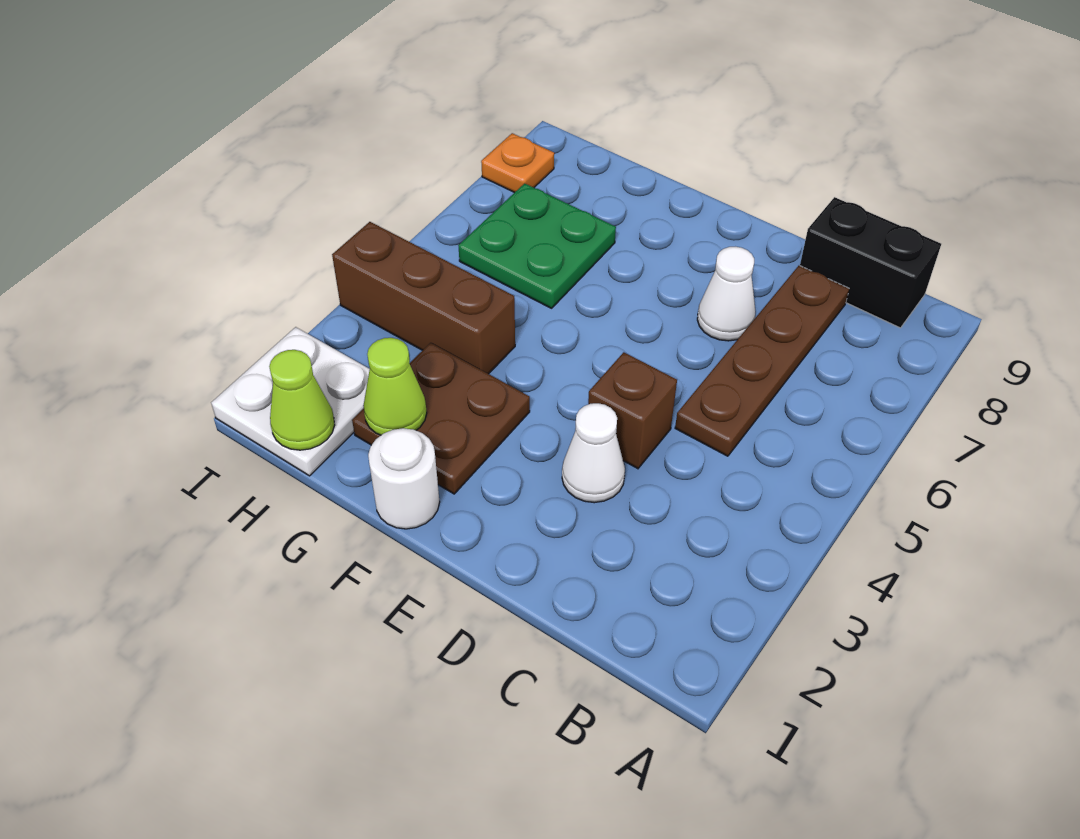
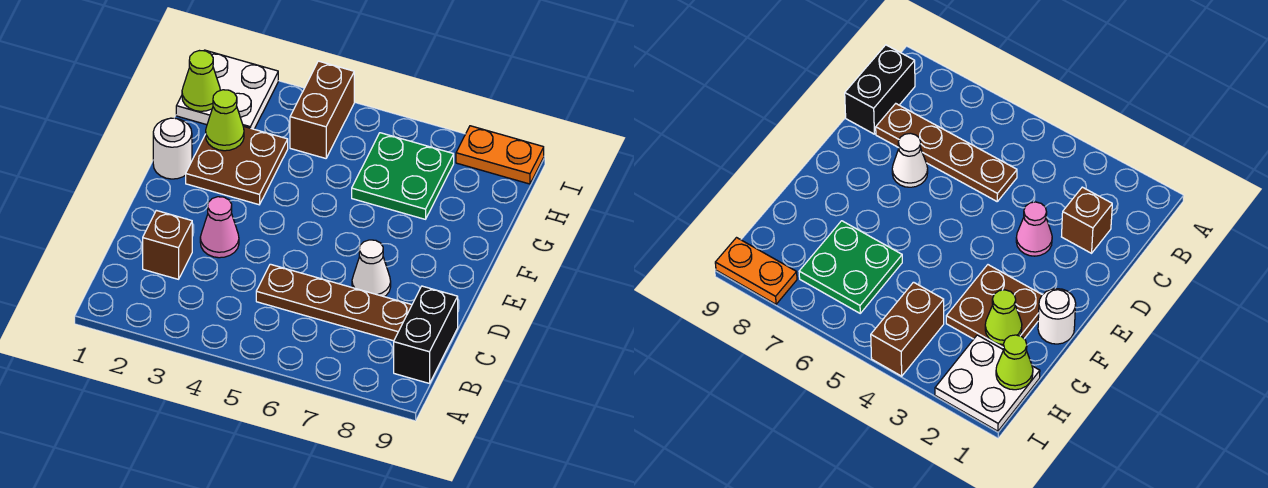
white 1x1 cone [562,403,625,503] -> pink 1x1 cone [200,197,239,258]
brown 1x1 brick [588,352,677,469] -> brown 1x1 brick moved to [143,210,192,279]
brown 1x3 brick [332,222,515,374] -> brown 1x2 brick [290,61,354,158]
orange 1x1 plate [481,133,554,193] -> orange 1x2 plate [456,126,544,184]

